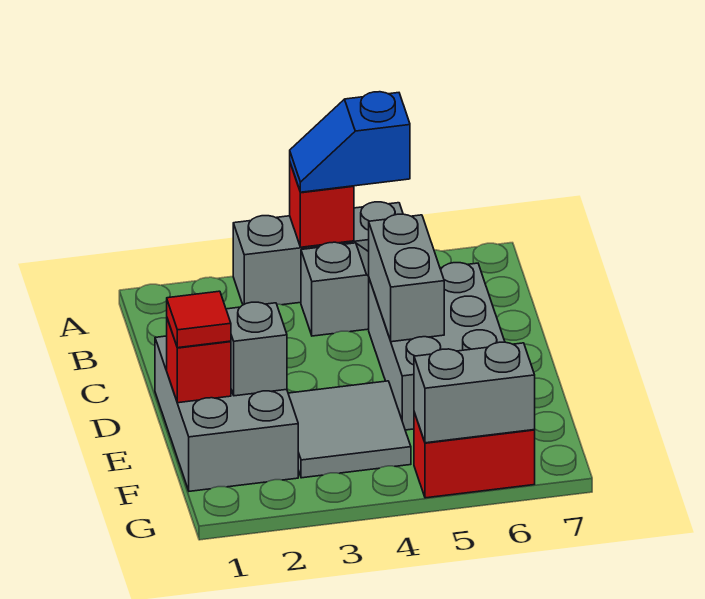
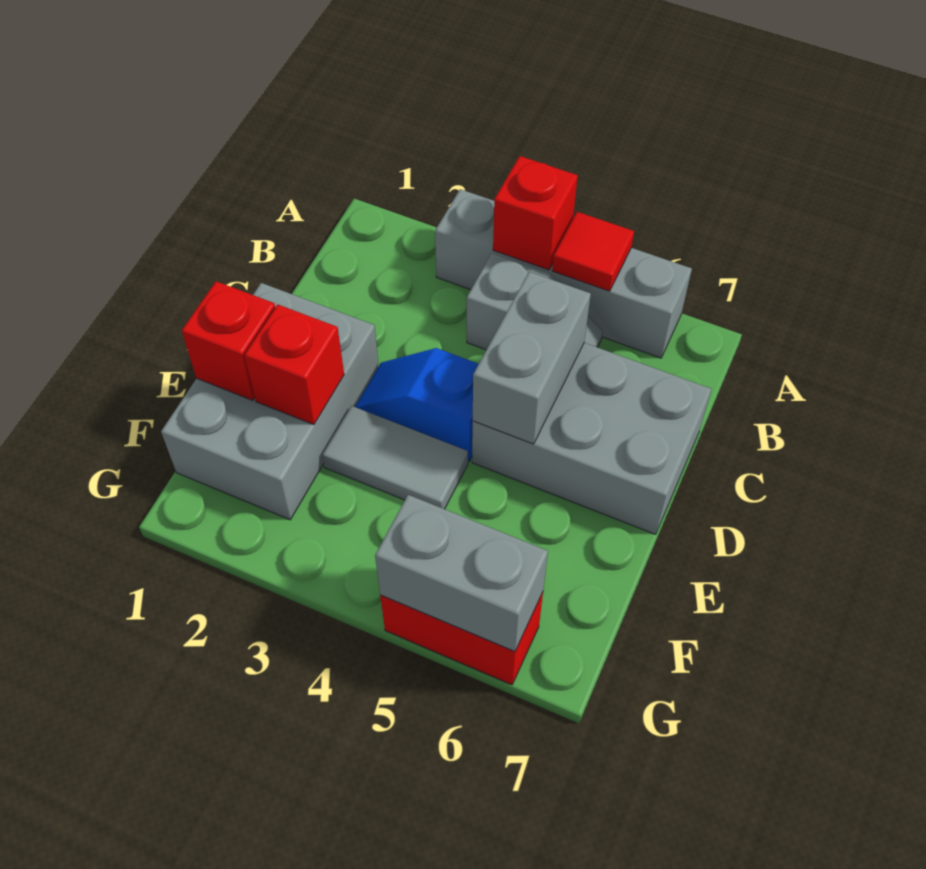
grey 1x3 brick [233,202,403,305] -> grey 1x4 brick [435,189,692,358]
blue 1x2 slope [290,92,410,192] -> blue 1x2 slope moved to [355,348,478,461]
grey 2x3 brick [369,263,505,430] -> grey 2x3 brick turned to [472,343,711,534]
red 1x1 tile [167,291,231,348] -> red 1x1 tile moved to [552,212,634,291]
grey 1x1 brick [226,302,287,396] -> red 1x1 brick [244,304,344,425]
grey 2x2 tile [288,381,411,478] -> grey 1x2 tile [322,406,468,509]

